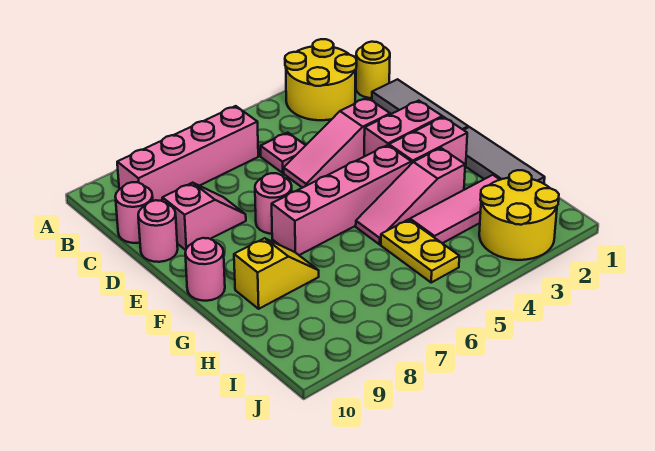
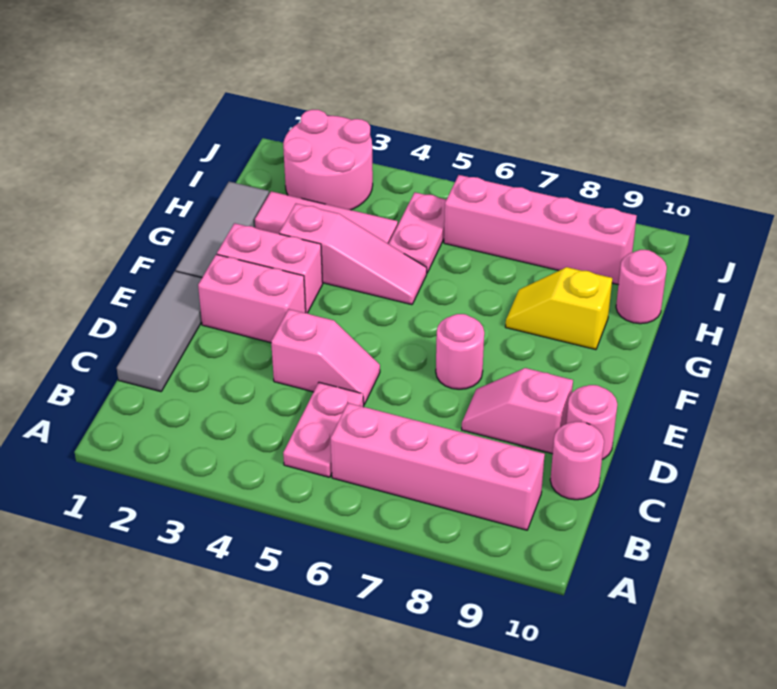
yellow 2x2 round brick [285,39,357,120] -> none
yellow 1x1 round brick [356,42,390,98] -> none
pink 1x1 plate [261,133,306,173] -> pink 1x2 plate [283,382,364,477]
pink 1x3 slope [284,98,390,188] -> pink 1x2 slope [271,309,380,404]
pink 1x4 brick [272,145,411,255] -> pink 1x4 brick moved to [444,175,637,285]
pink 1x1 round brick [185,238,225,301] -> pink 1x1 round brick moved to [616,250,667,324]
yellow 1x2 plate [381,219,459,282] -> pink 1x2 plate [389,192,446,273]
yellow 2x2 round brick [479,170,559,260] -> pink 2x2 round brick [283,110,373,210]

